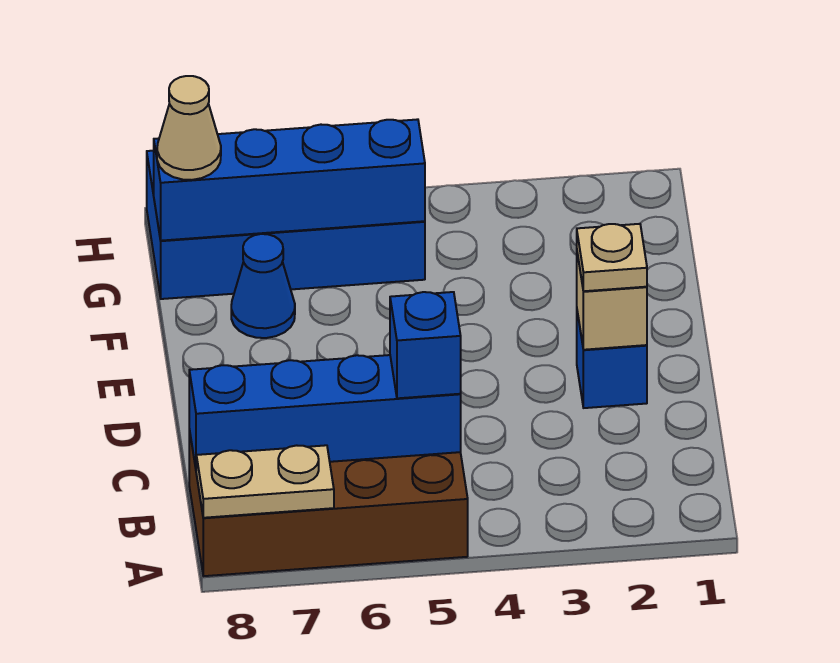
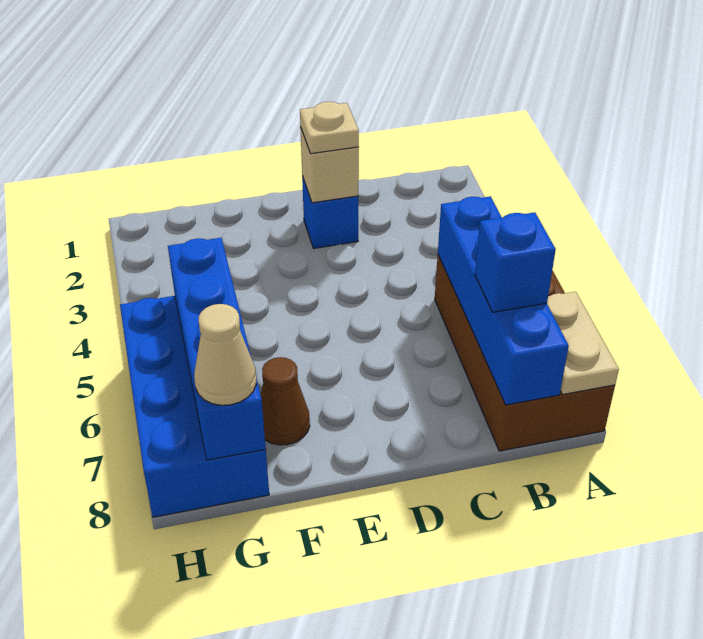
blue 1x1 brick [390,292,461,398] -> blue 1x1 brick moved to [475,212,556,312]
blue 1x1 cone [231,234,295,338] -> brown 1x1 cone [261,357,310,445]

